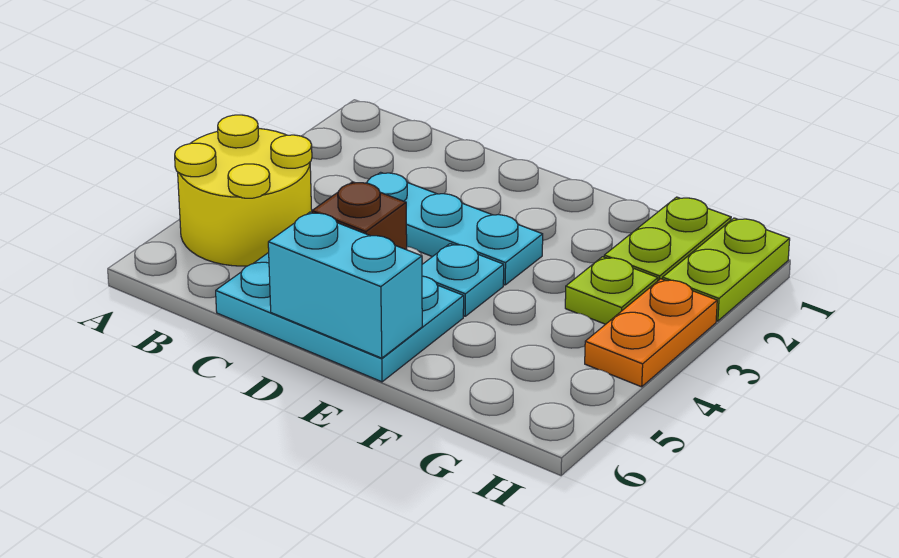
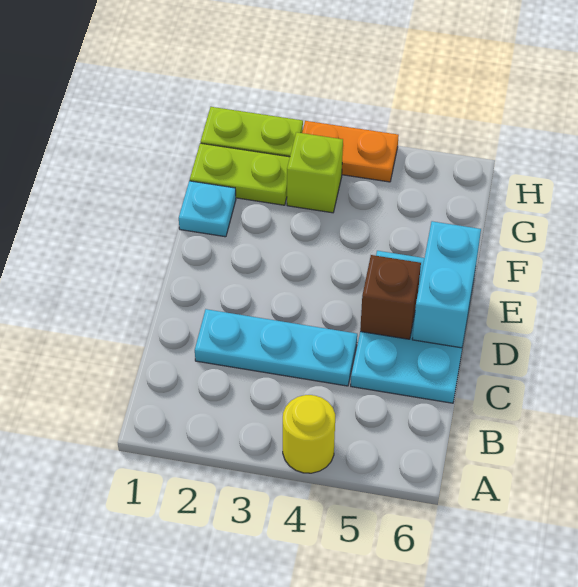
yellow 2x2 round brick [175,115,312,266] -> yellow 1x1 round brick [283,395,335,473]
cyan 1x3 plate [366,172,543,285] -> cyan 1x3 plate turned to [195,309,357,386]
cyan 1x1 plate [422,244,504,316] -> cyan 1x1 plate moved to [179,181,236,237]
lime 1x1 plate [565,257,658,324] -> lime 1x1 brick [287,132,343,213]

